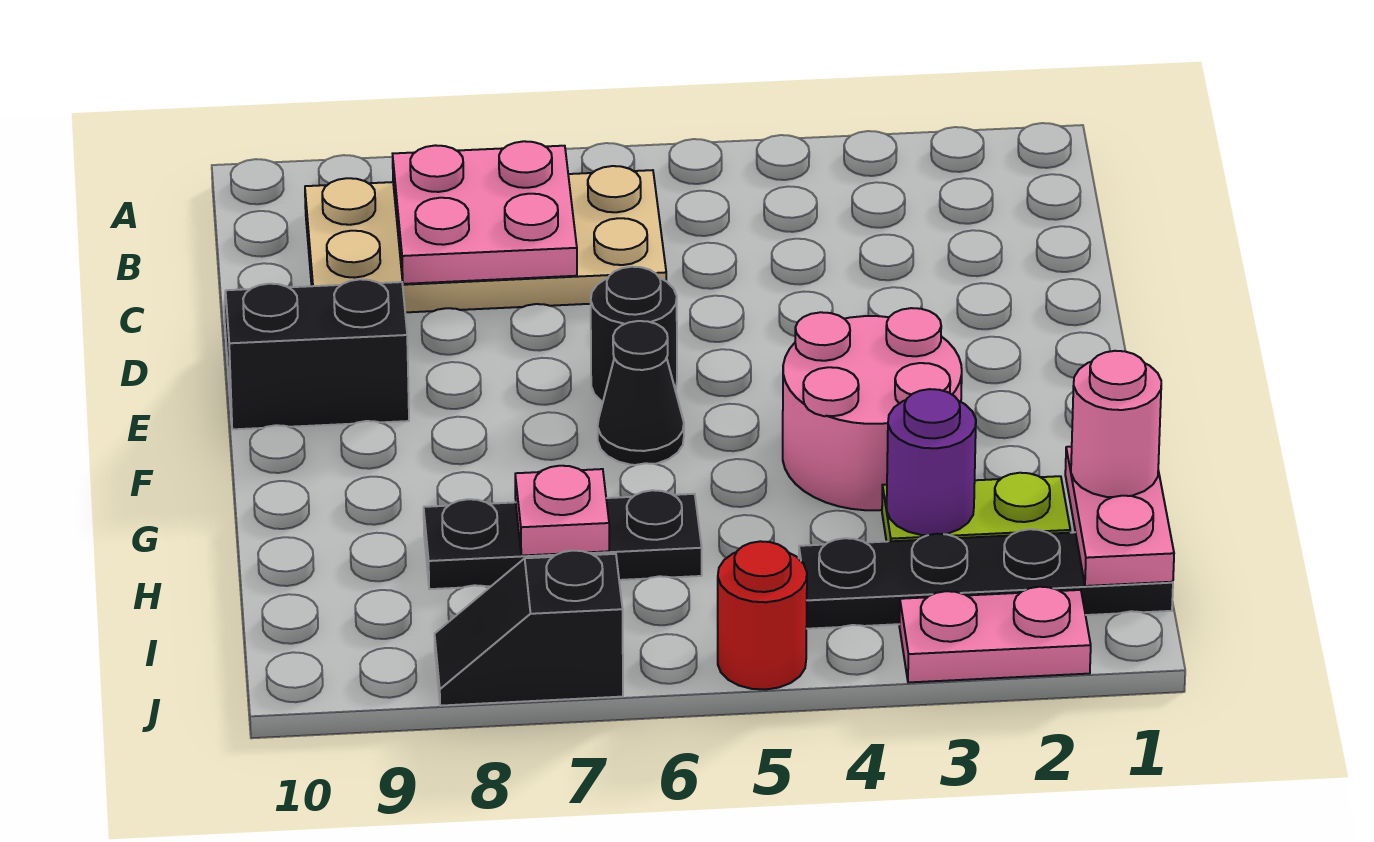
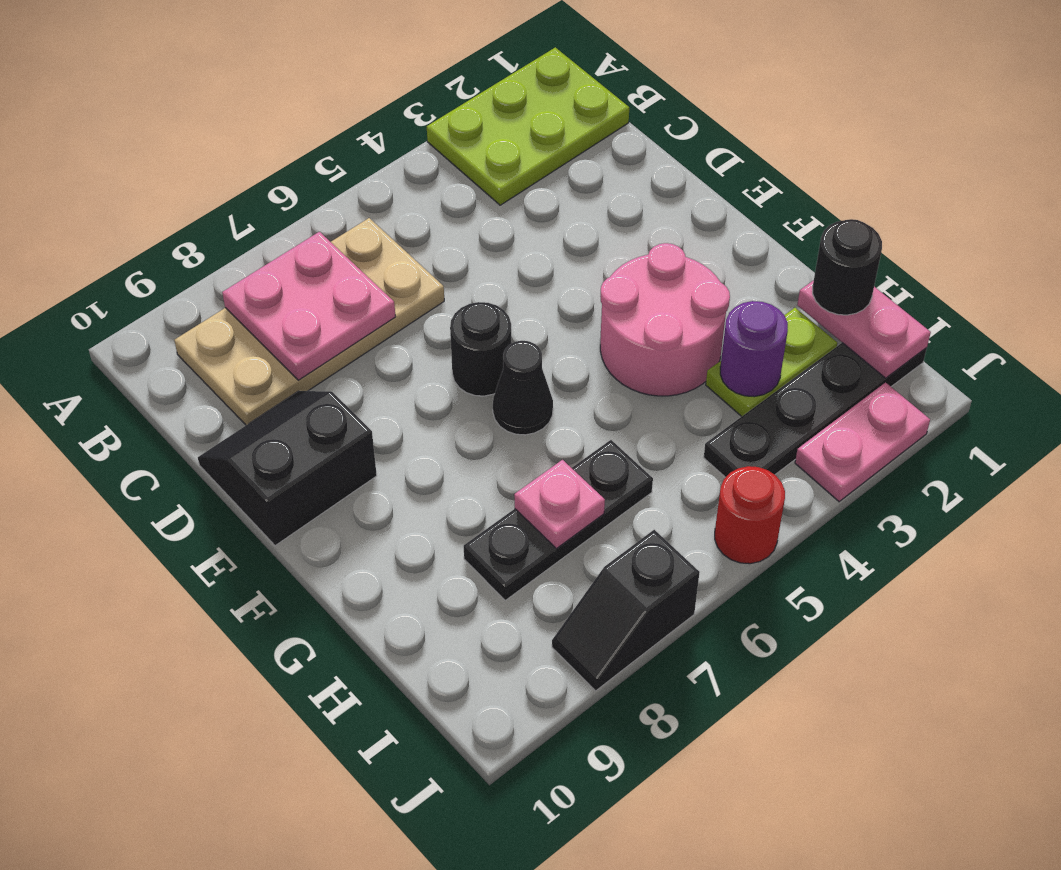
none -> lime 2x3 plate [427,47,629,205]
pink 1x1 round brick [1071,351,1161,497] -> black 1x1 round brick [813,219,882,315]

